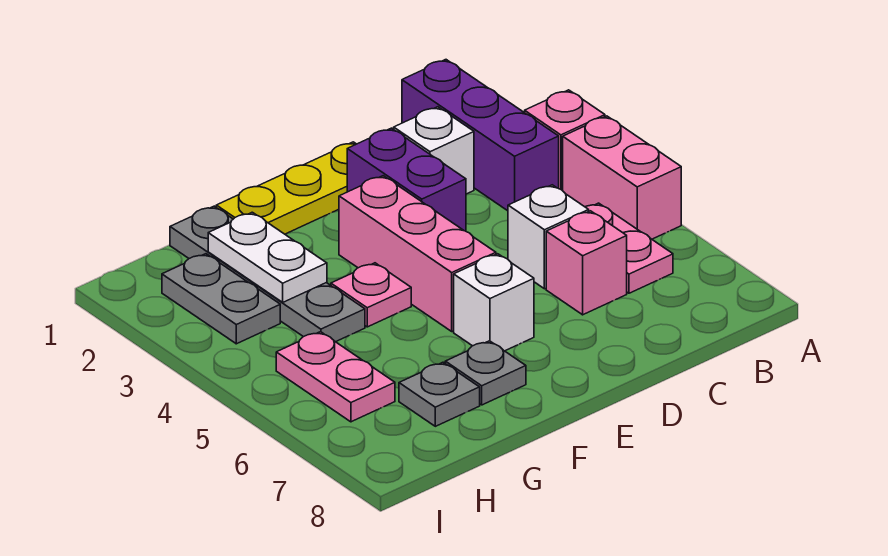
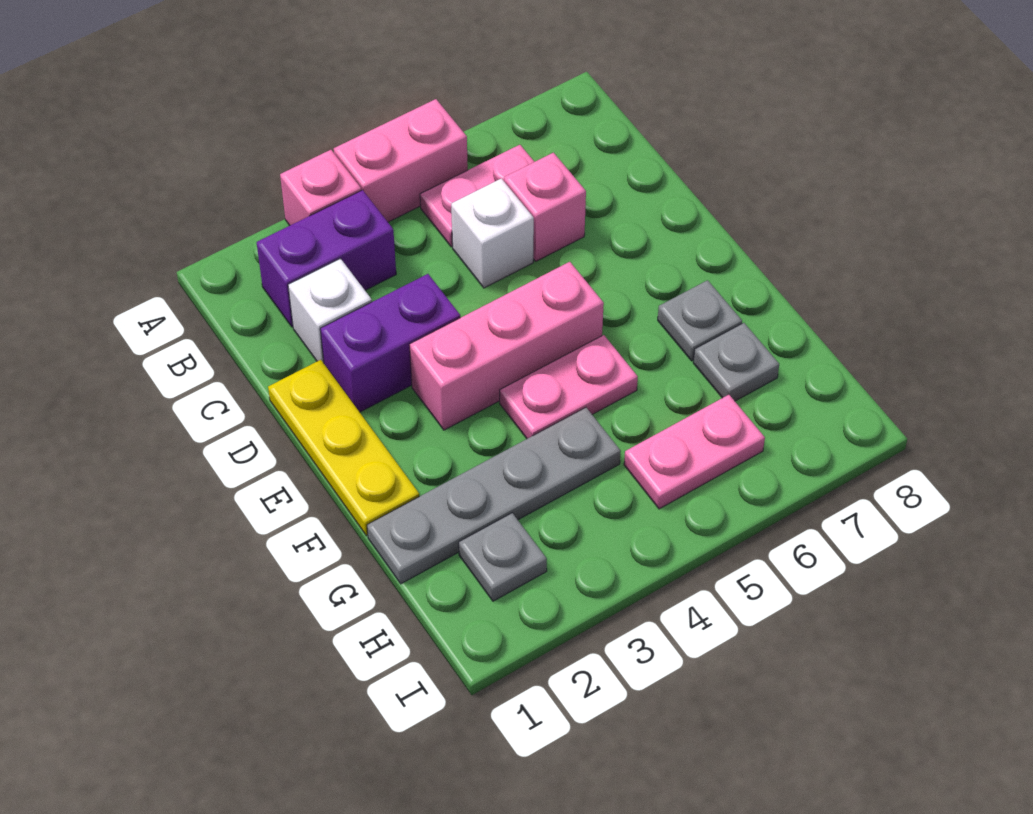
purple 1x3 brick [402,60,559,211] -> purple 1x2 brick [257,190,396,327]
white 1x1 brick [454,254,534,351] -> none
pink 1x1 plate [331,263,411,327] -> pink 1x2 plate [500,335,638,439]
white 1x2 plate [208,212,327,302] -> none
grey 1x2 plate [162,254,280,344] -> grey 1x1 plate [459,513,547,601]

